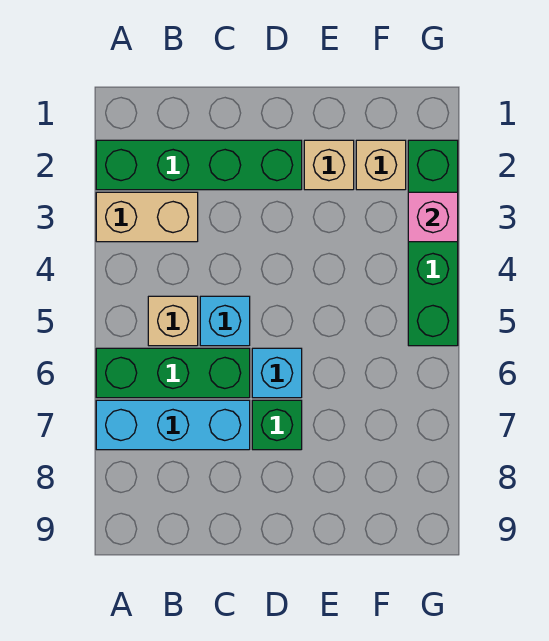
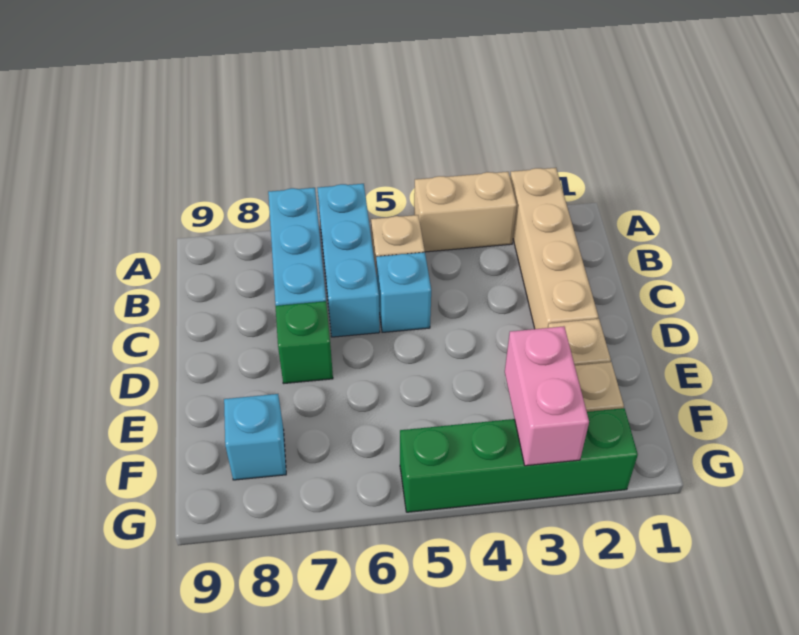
green 1x4 brick [96,140,302,190] -> tan 1x4 brick [510,168,598,329]
tan 1x2 brick [96,192,198,242] -> tan 1x2 brick turned to [414,172,517,252]
green 1x3 brick [96,348,250,398] -> cyan 1x3 brick [317,184,380,337]
cyan 1x1 brick [252,348,302,398] -> cyan 1x1 brick moved to [224,394,286,480]
pink 1x1 brick [408,192,458,242] -> pink 1x2 brick [505,326,589,466]

